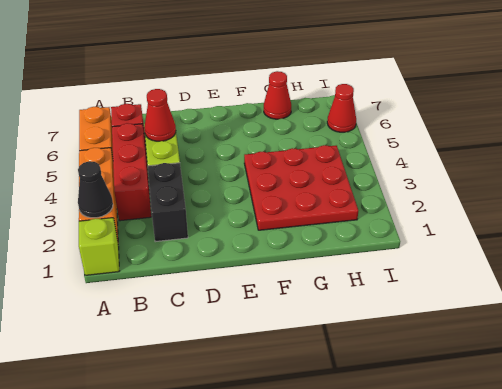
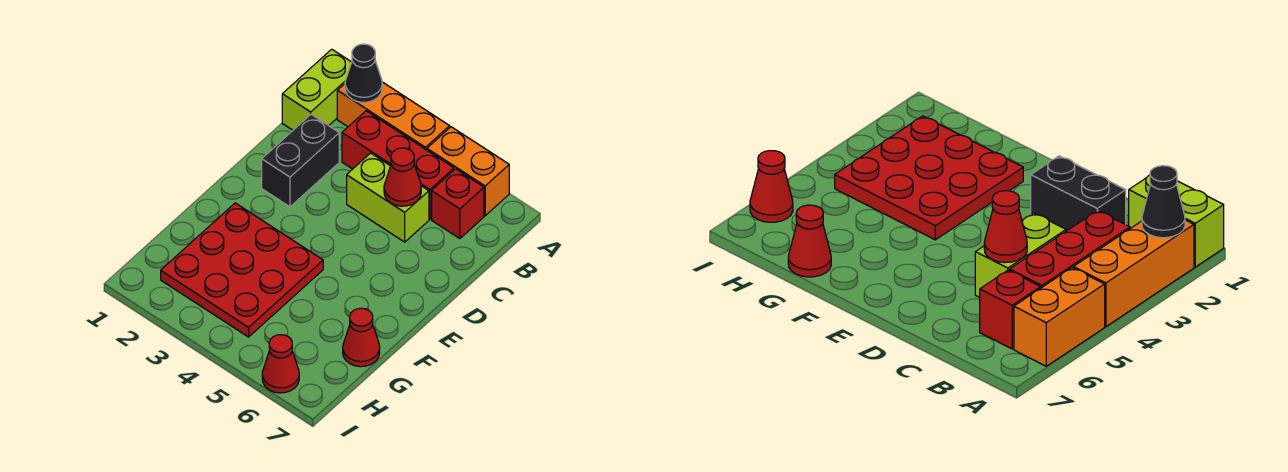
lime 1x1 brick [79,218,119,275] -> lime 1x2 brick [282,49,352,130]
black 1x2 brick [148,163,188,242] -> black 1x2 brick turned to [262,115,339,207]

